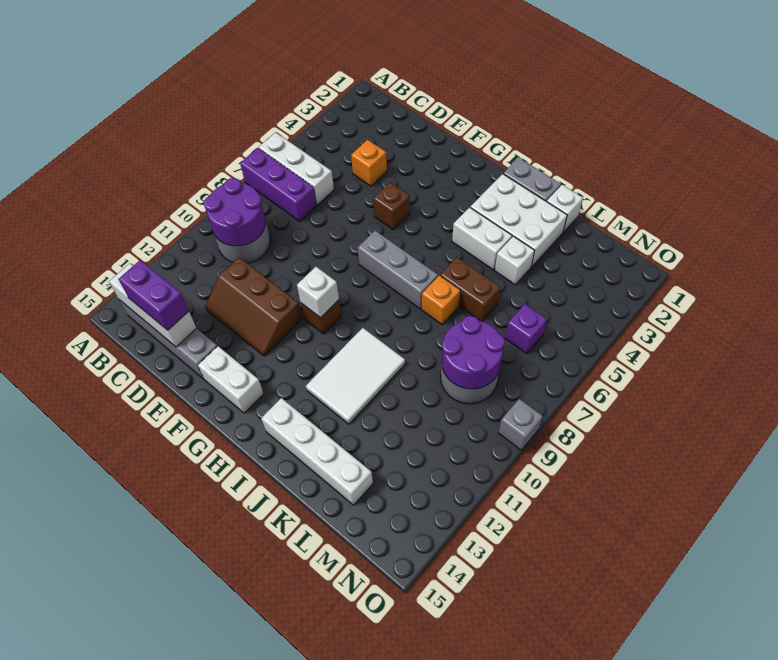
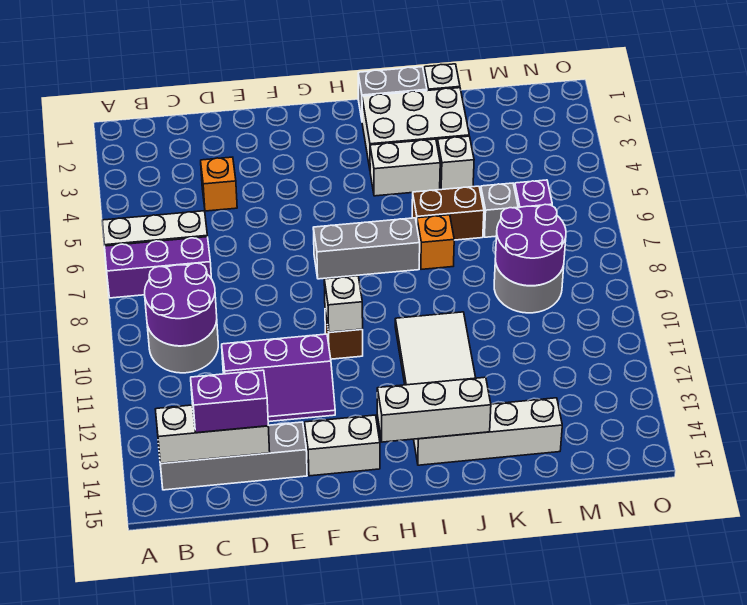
brown 2x3 slope [205,257,302,356] -> purple 2x3 slope [222,334,335,422]
brown 1x1 brick [373,183,410,230] -> none
none -> white 1x3 brick [377,377,491,442]
grey 1x1 brick [499,399,543,450] -> grey 1x1 brick moved to [481,183,518,237]

